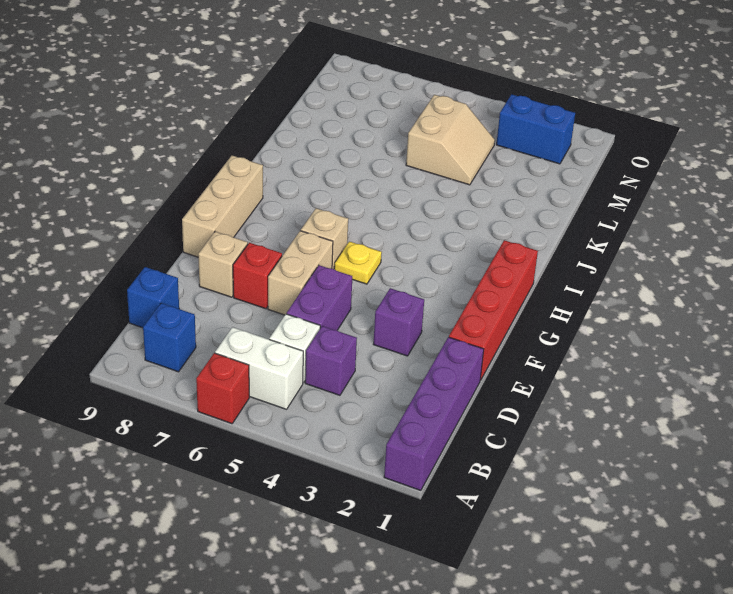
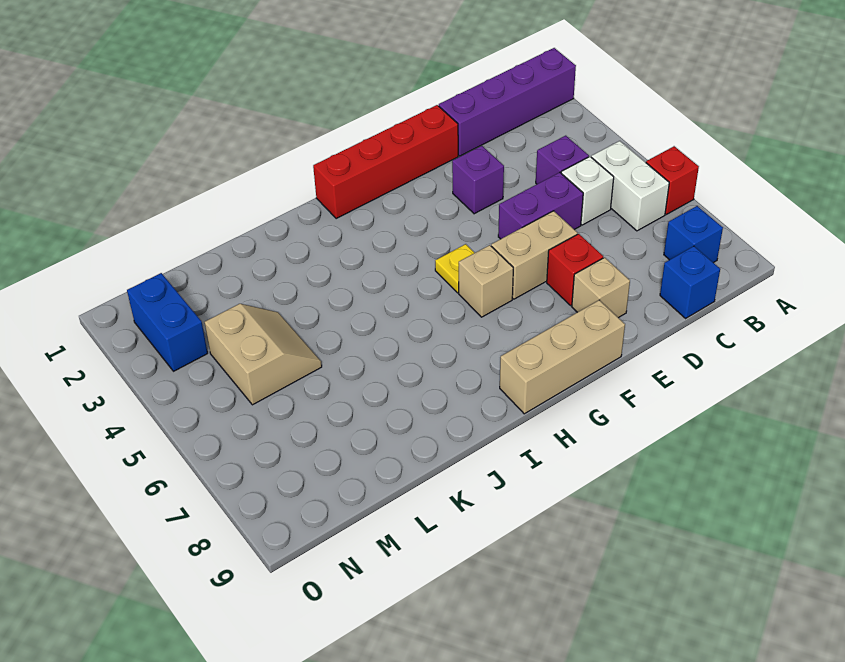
tan 2x2 slope [406,95,495,185] -> tan 2x2 slope turned to [205,304,322,405]

